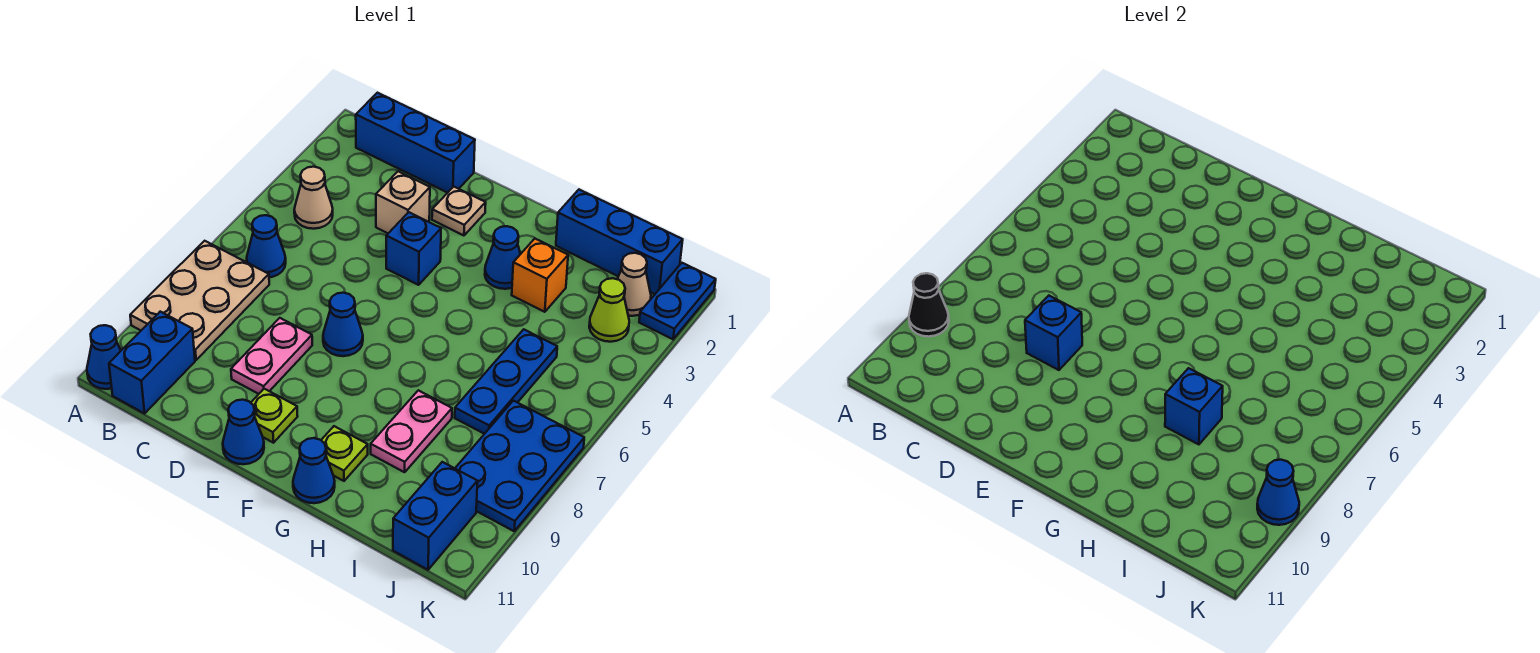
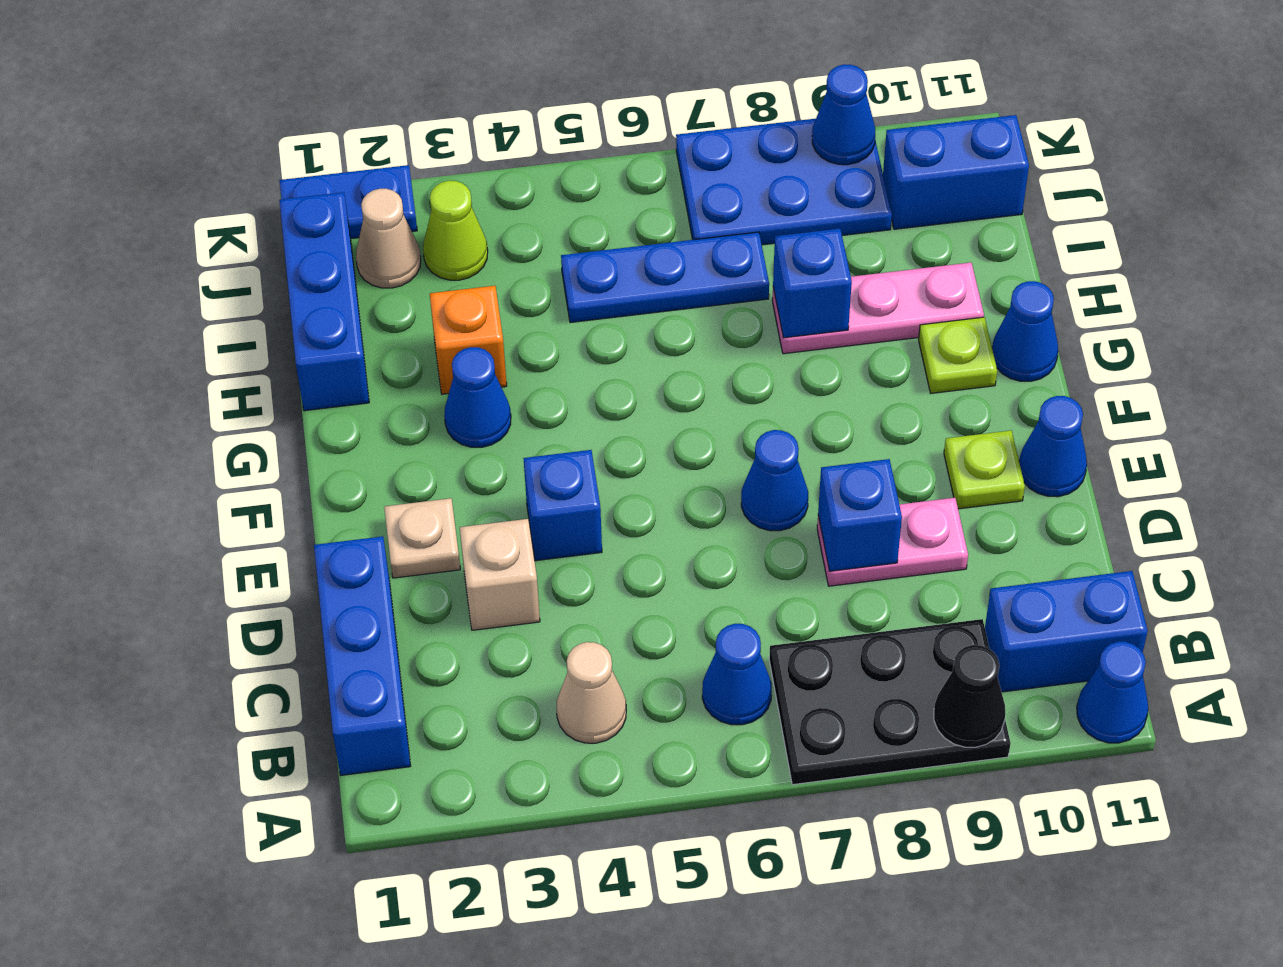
tan 2x3 plate [130,241,269,360] -> black 2x3 plate [769,619,1011,785]
pink 1x2 plate [371,390,452,472] -> pink 1x3 plate [772,263,984,354]

